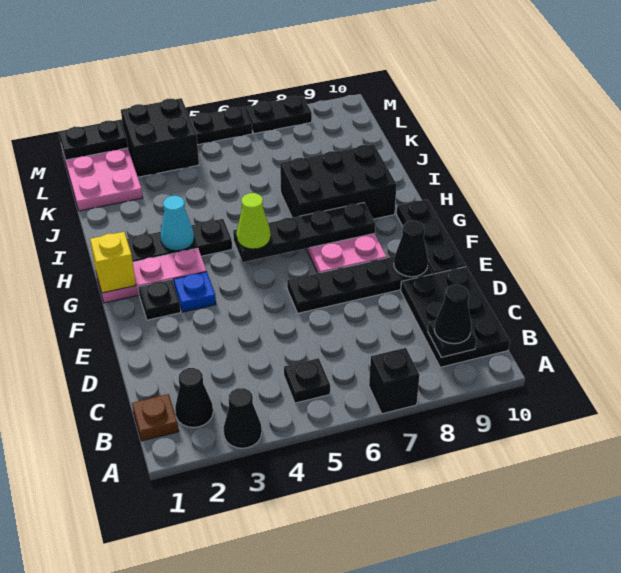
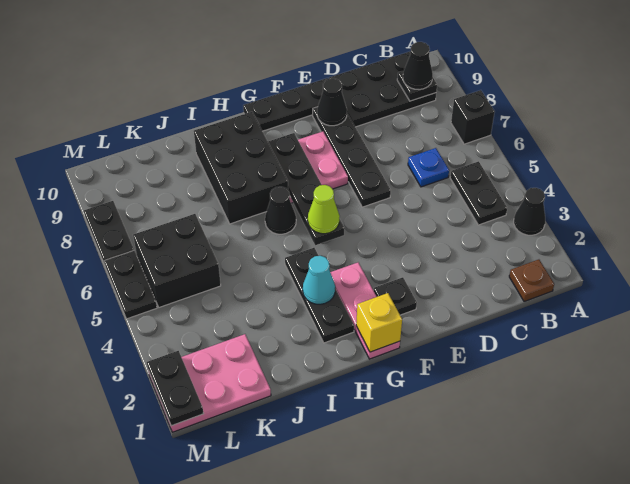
black 1x1 cone [175,368,213,427] -> black 1x1 cone moved to [265,187,296,234]
black 1x1 plate [284,358,330,403] -> black 1x2 plate [450,161,507,225]
blue 1x1 plate [174,272,216,312] -> blue 1x1 plate moved to [408,148,449,187]
black 2x2 brick [121,98,199,177] -> black 2x2 brick moved to [133,214,221,307]

